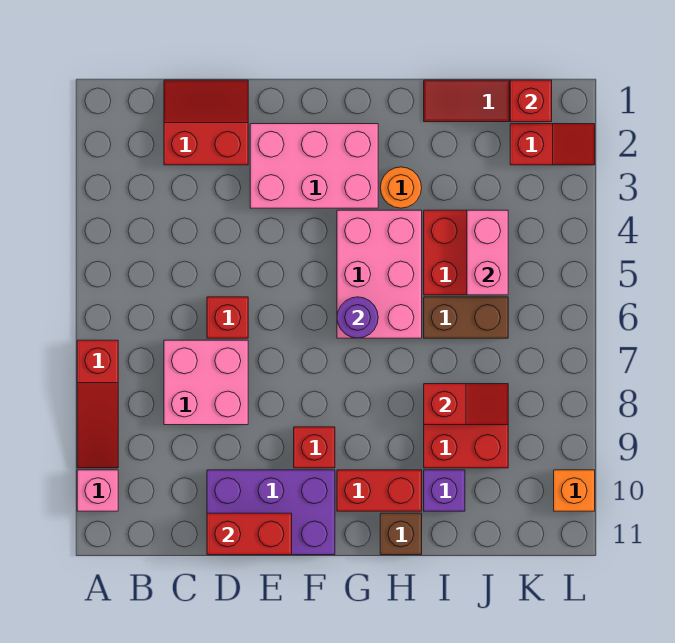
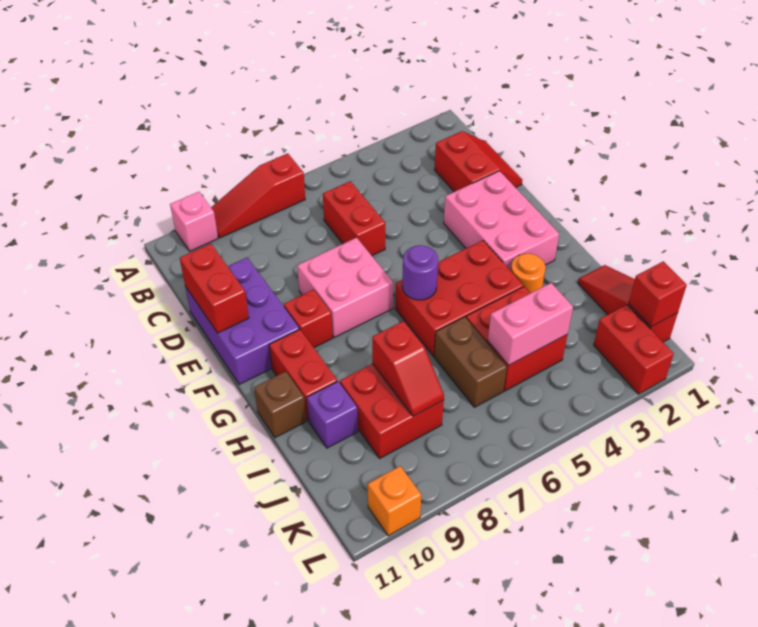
pink 2x2 brick [164,340,248,425] -> pink 2x2 brick moved to [297,238,393,338]
red 1x1 brick [207,297,248,338] -> red 1x2 brick [323,181,385,256]
pink 2x3 brick [337,210,422,338] -> red 2x3 brick [395,240,523,356]
red 1x2 slope [510,124,595,165] -> red 1x2 brick [594,305,674,394]

